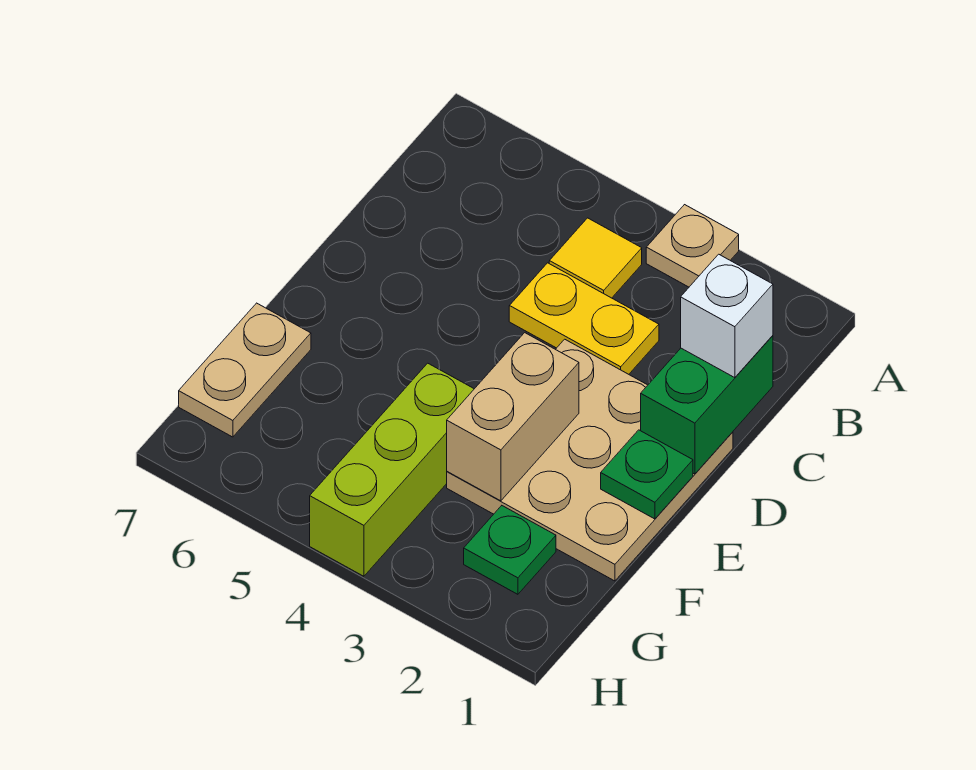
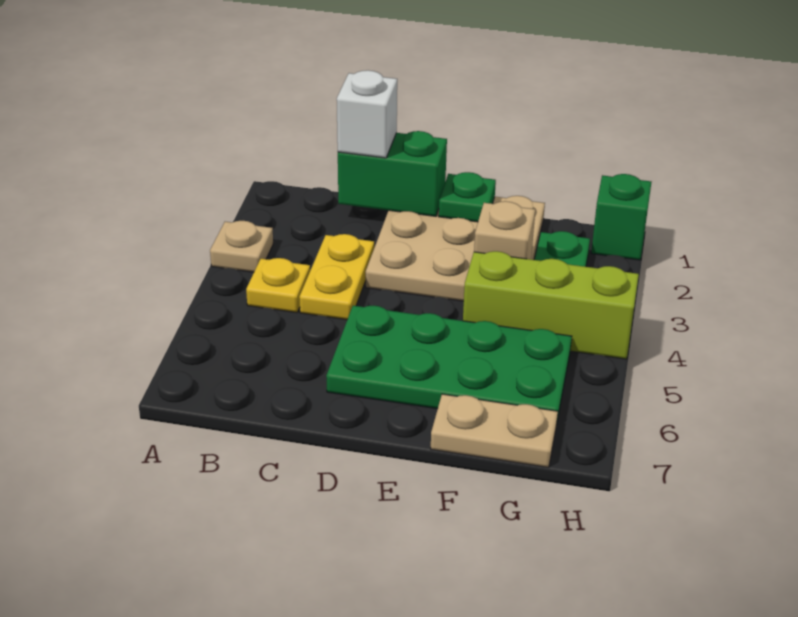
yellow 1x1 tile [549,218,642,298] -> yellow 1x1 plate [246,258,310,313]
none -> green 2x4 plate [326,306,572,426]
tan 1x2 brick [447,333,579,501] -> tan 1x1 brick [474,201,535,259]
none -> green 1x1 brick [591,174,651,260]

